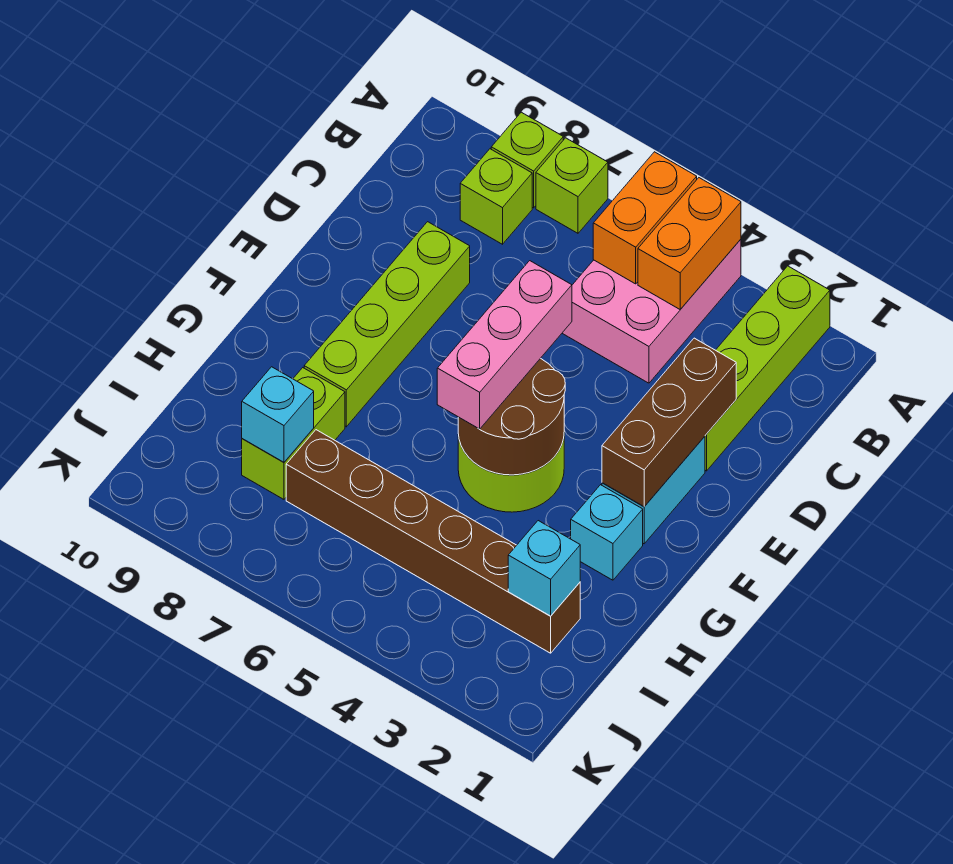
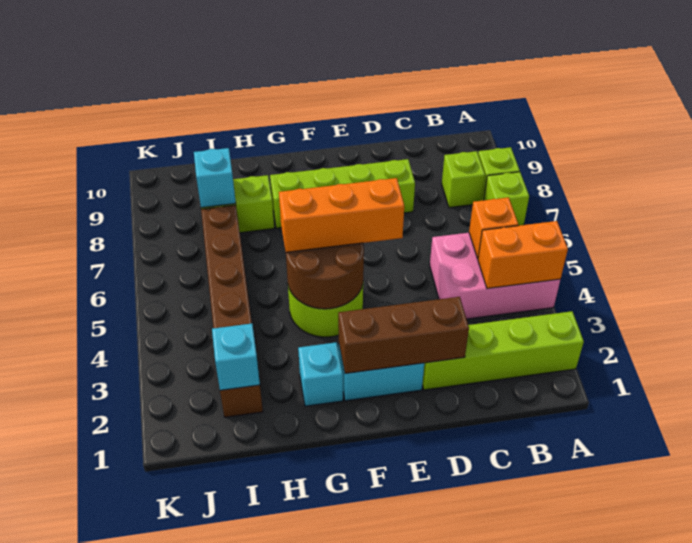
orange 1x2 brick [593,152,697,284] -> orange 1x1 brick [469,197,518,259]
pink 1x3 brick [437,261,572,429] -> orange 1x3 brick [279,178,404,252]

